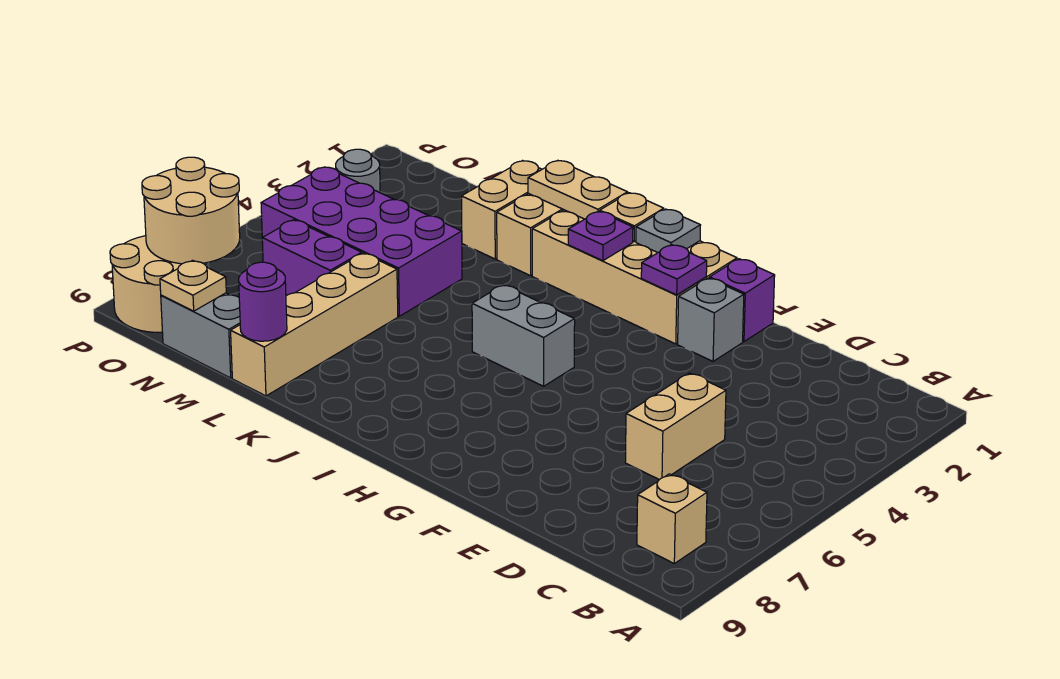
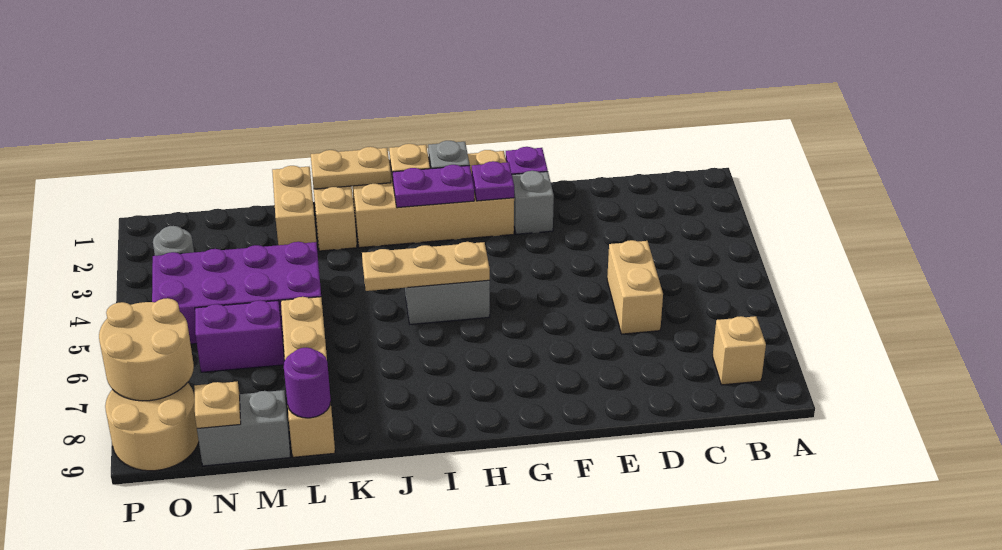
none -> tan 1x3 plate [362,242,490,291]
purple 1x1 plate [568,211,633,261] -> purple 1x2 plate [393,165,474,208]

